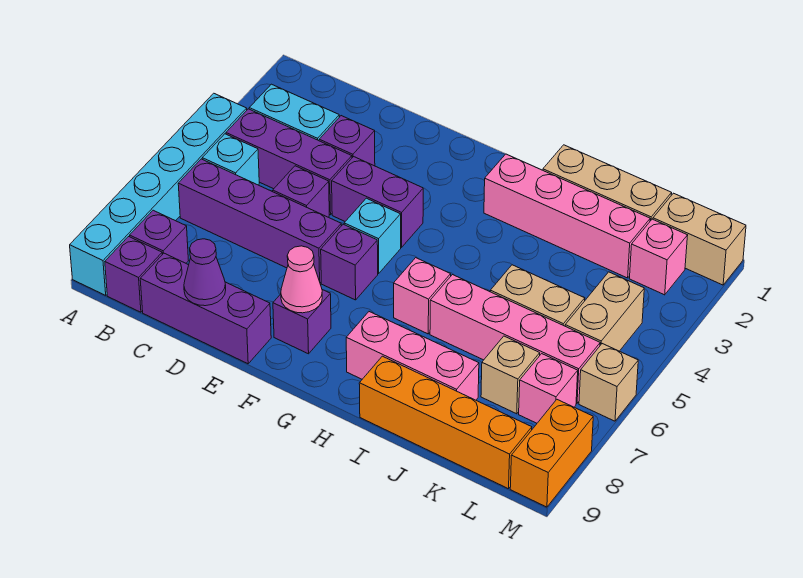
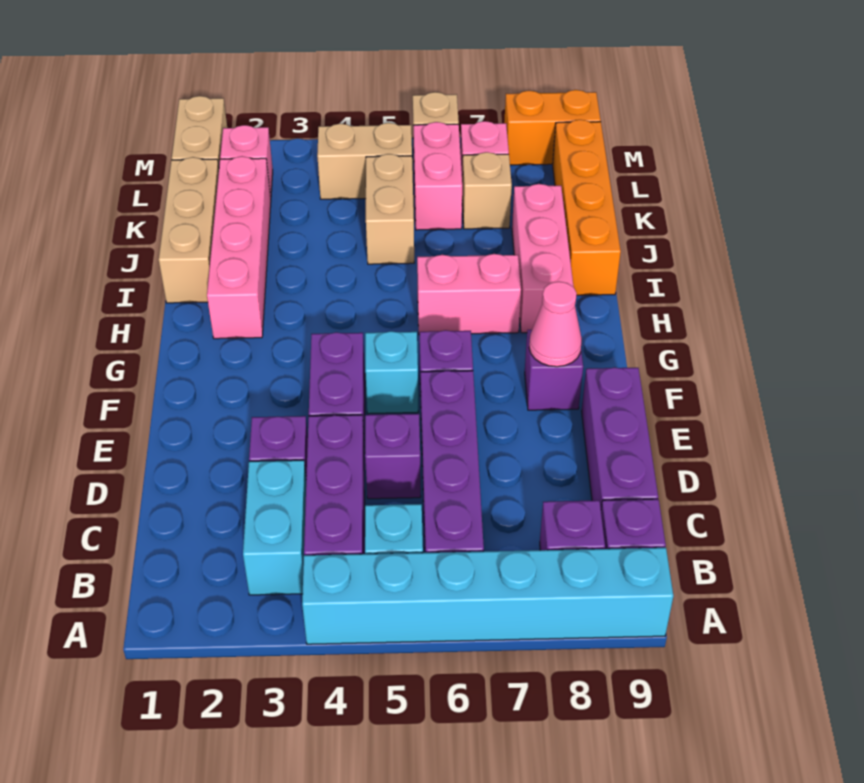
purple 1x1 cone [184,239,226,306] -> none
pink 1x1 brick [394,258,451,334] -> pink 1x2 brick [417,254,521,335]
pink 1x4 brick [430,275,600,403] -> pink 1x2 brick [414,122,462,230]

